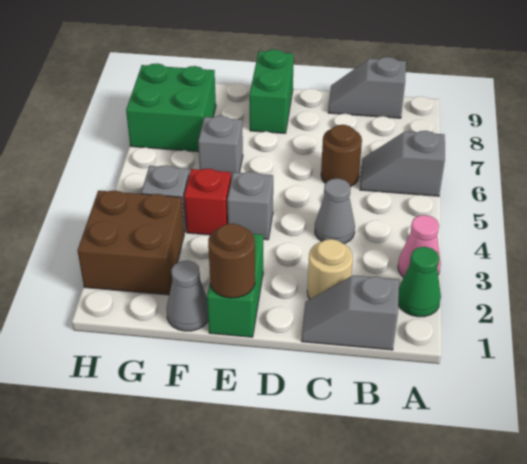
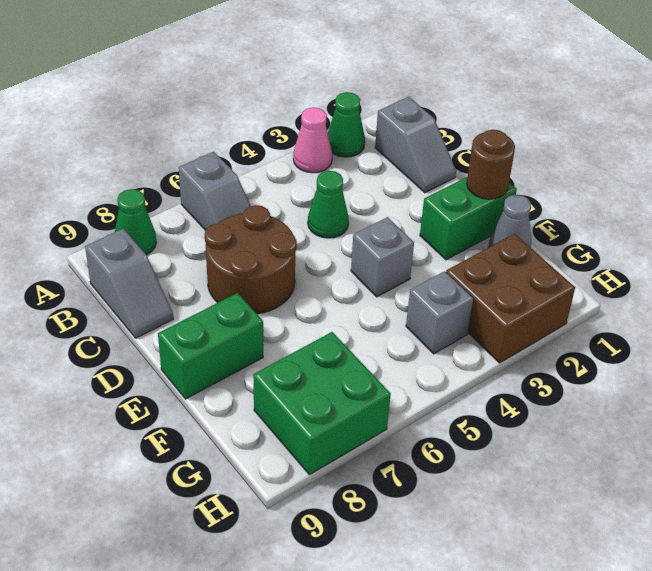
none -> green 1x1 cone [115,189,156,255]
tan 1x1 round brick [307,239,353,299] -> none
grey 1x1 cone [315,178,355,244] -> green 1x1 cone [308,171,349,238]
brown 1x1 round brick [321,125,362,187] -> brown 2x2 round brick [205,205,297,314]
red 1x1 brick [184,169,231,235] -> none
grey 1x1 brick [198,116,243,179] -> none

